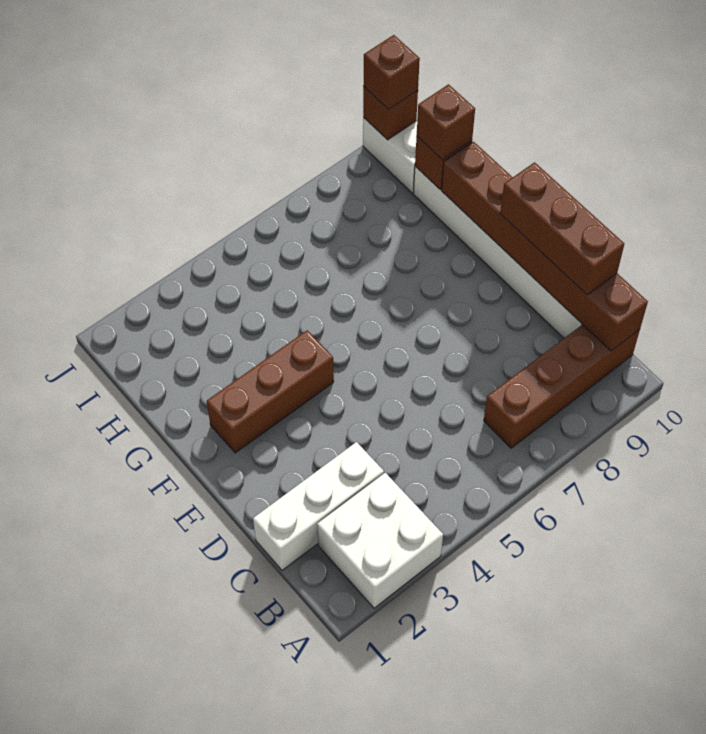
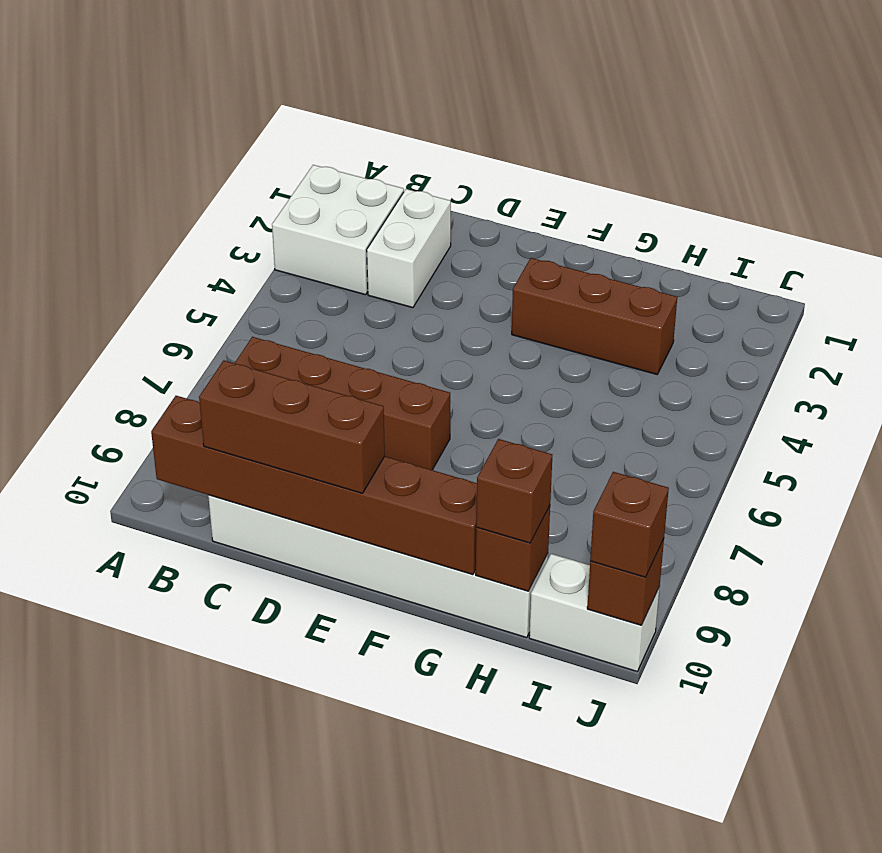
brown 1x4 brick [484,324,640,448] -> brown 1x4 brick turned to [235,337,450,470]
white 1x3 brick [253,442,384,570] -> white 1x2 brick [367,189,451,308]
brown 1x3 brick [207,330,334,453] -> brown 1x3 brick turned to [512,258,677,374]

